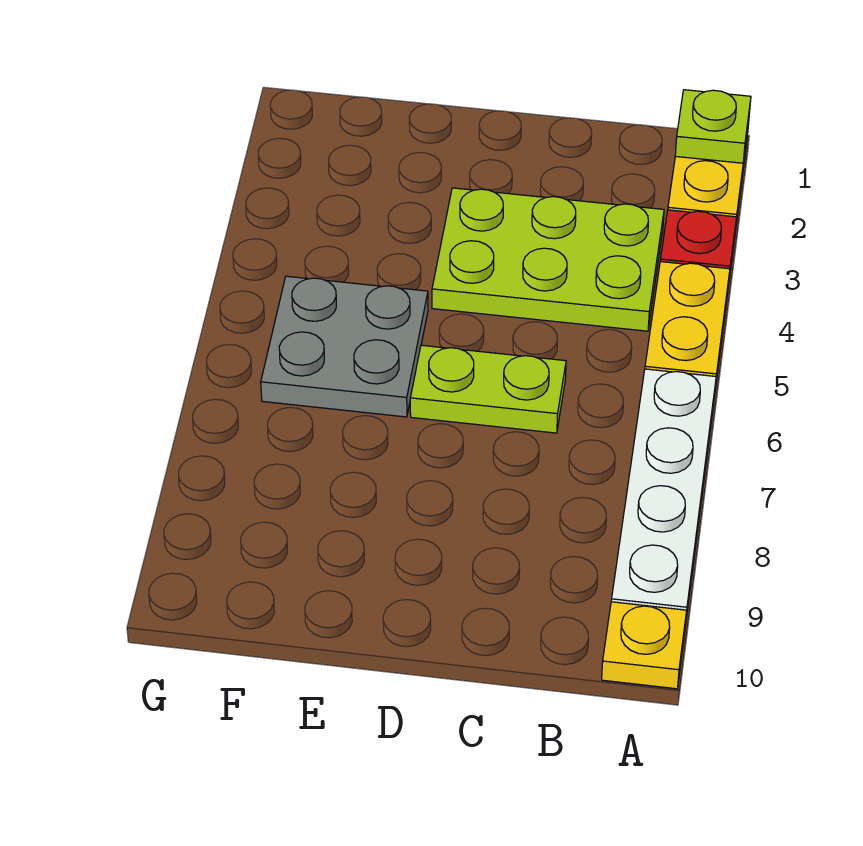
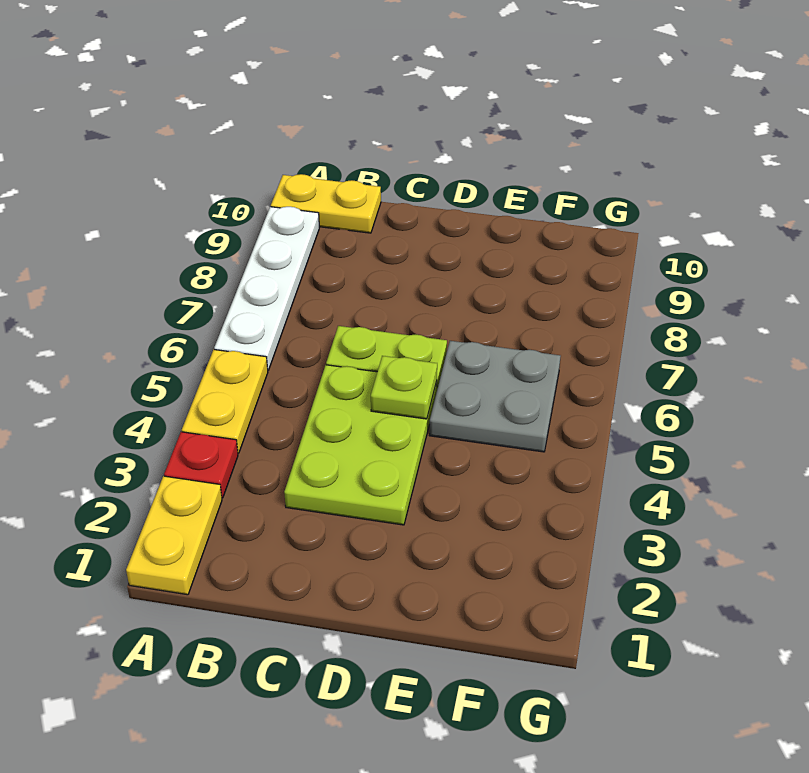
lime 1x1 plate [675,90,751,163] -> lime 1x1 plate moved to [371,356,437,419]
yellow 1x1 plate [602,602,687,689] -> yellow 1x2 plate [271,174,381,233]
lime 2x3 plate [432,188,664,331] -> lime 2x3 plate turned to [284,365,437,525]

